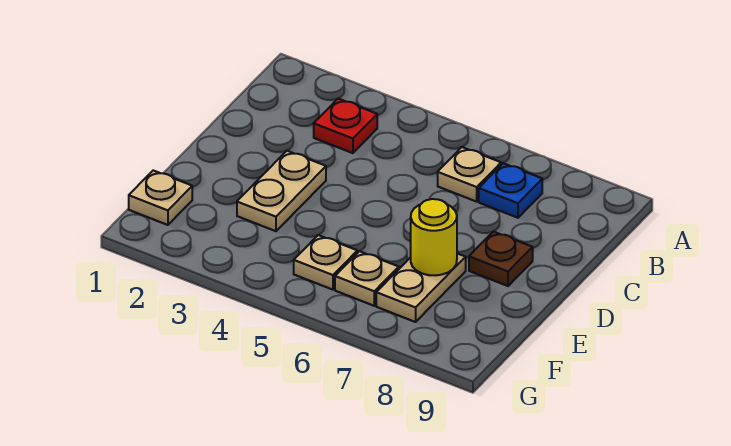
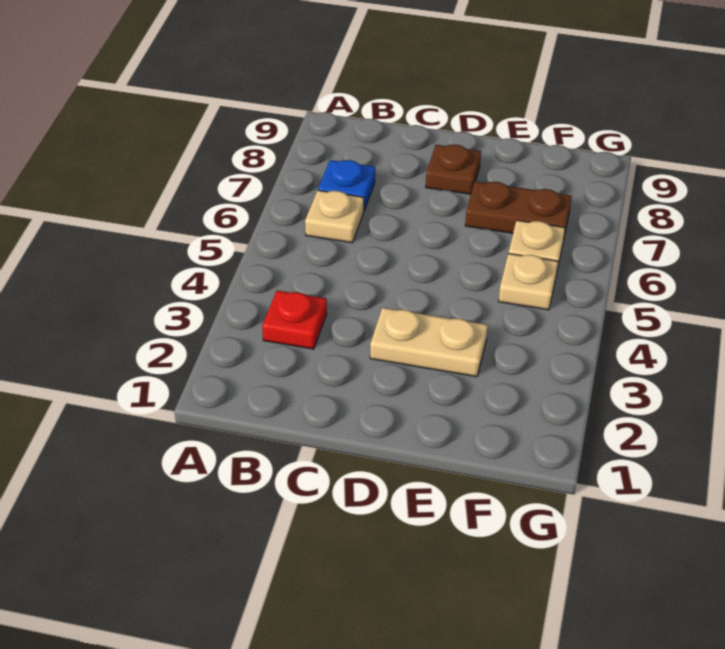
tan 1x2 plate [376,254,466,322] -> brown 1x2 plate [465,181,572,241]
yellow 1x1 round brick [411,199,457,276] -> none
tan 1x1 plate [129,171,192,225] -> none

